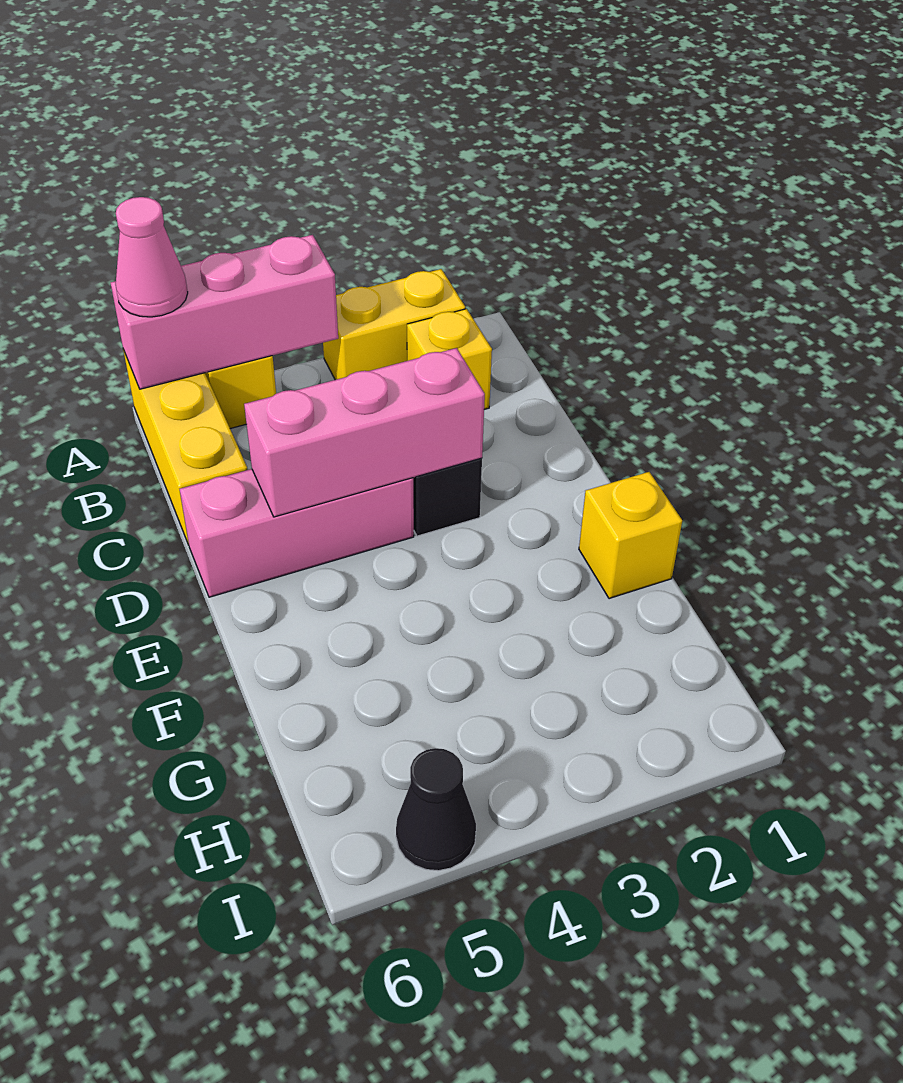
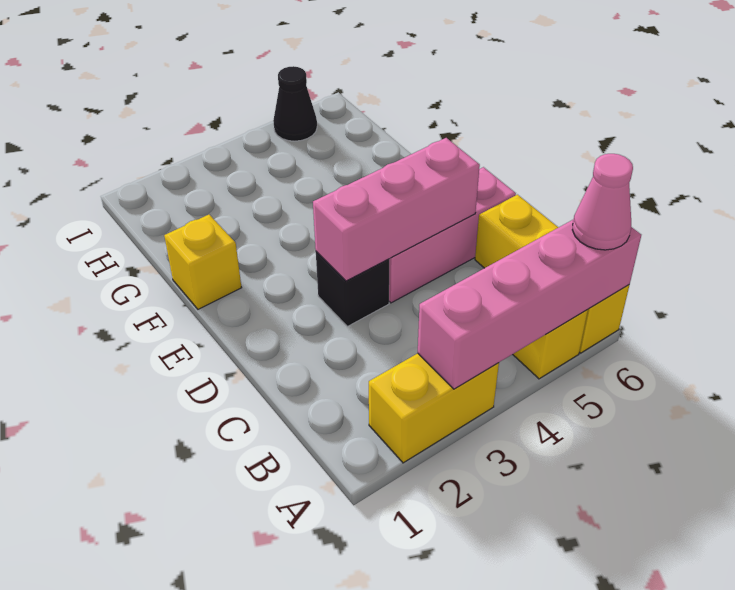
pink 1x3 brick [111,235,338,389] -> pink 1x4 brick [418,219,641,389]
yellow 1x1 brick [407,309,492,410] -> none

